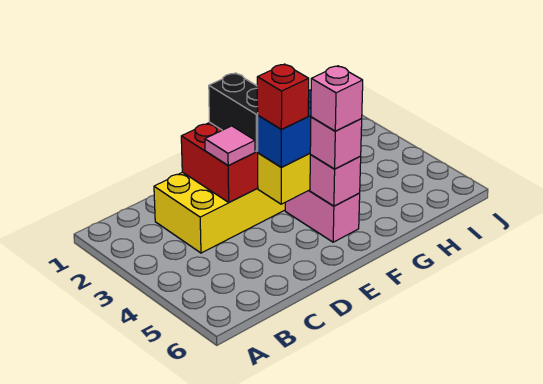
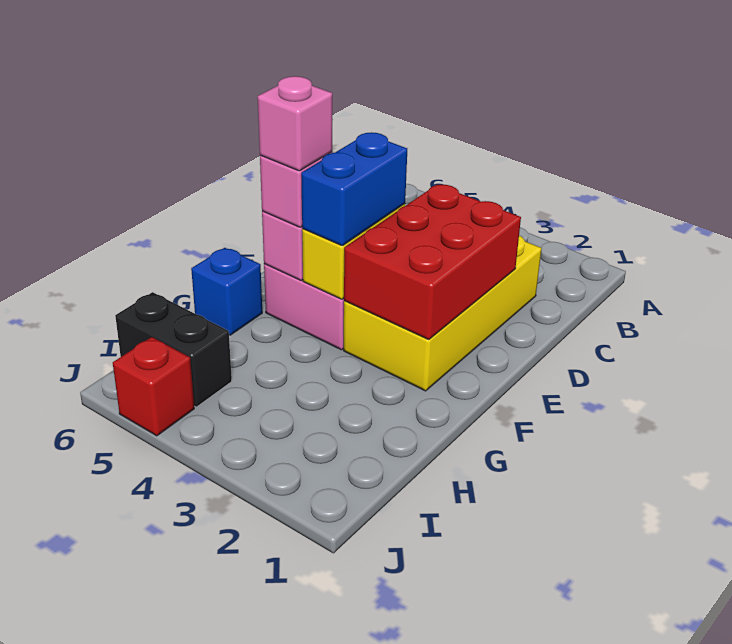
pink 1x1 tile [205,126,255,165] -> none
black 1x2 brick [209,73,258,152] -> black 1x2 brick moved to [115,292,232,407]
red 1x1 brick [257,64,309,130] -> red 1x1 brick moved to [113,337,194,436]
none -> blue 1x1 brick [191,248,262,335]

